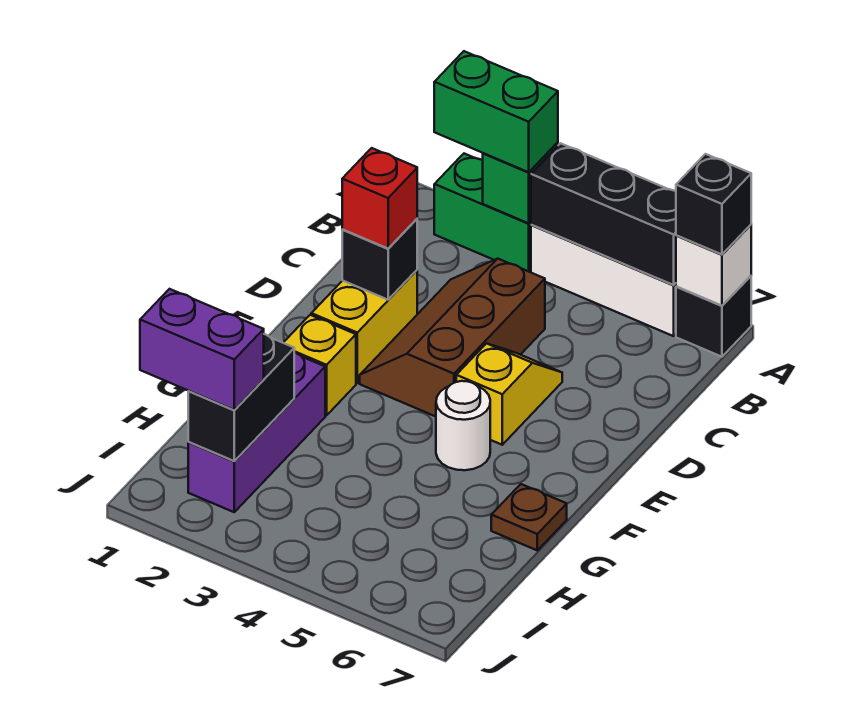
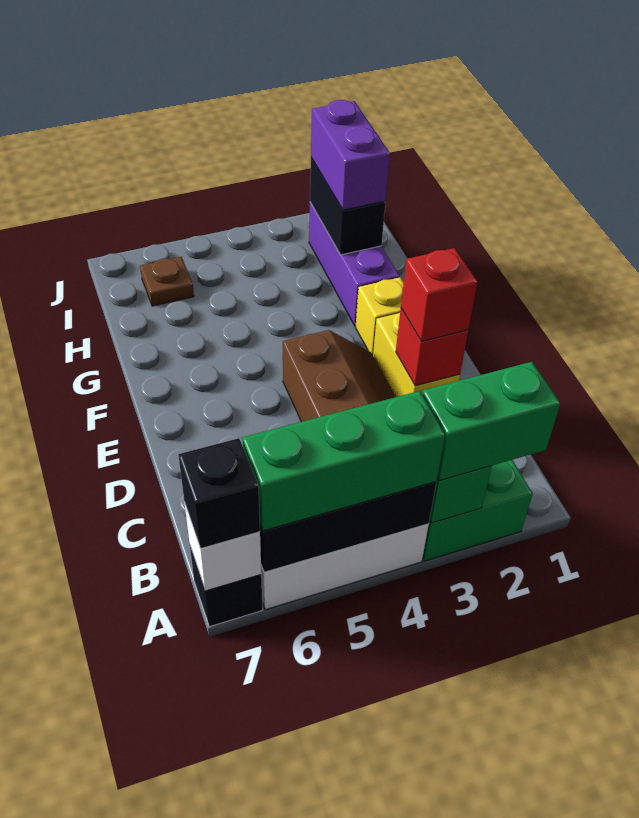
none -> green 1x3 brick [242,391,445,531]
black 1x1 brick [342,219,417,300] -> red 1x1 brick [396,309,468,386]
yellow 1x2 slope [456,343,562,445] -> none
white 1x1 round brick [436,381,490,470] -> none
brown 1x1 plate [491,484,567,550] -> brown 1x1 plate moved to [140,257,194,306]
purple 1x2 brick [140,289,264,410] -> purple 1x2 brick turned to [311,100,390,210]

